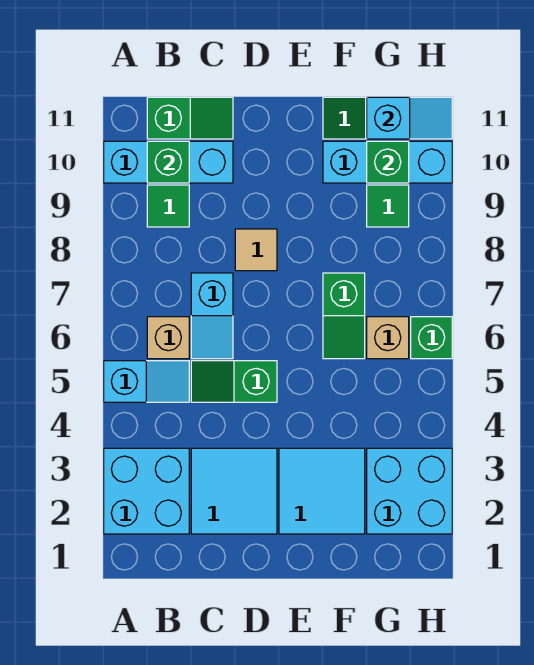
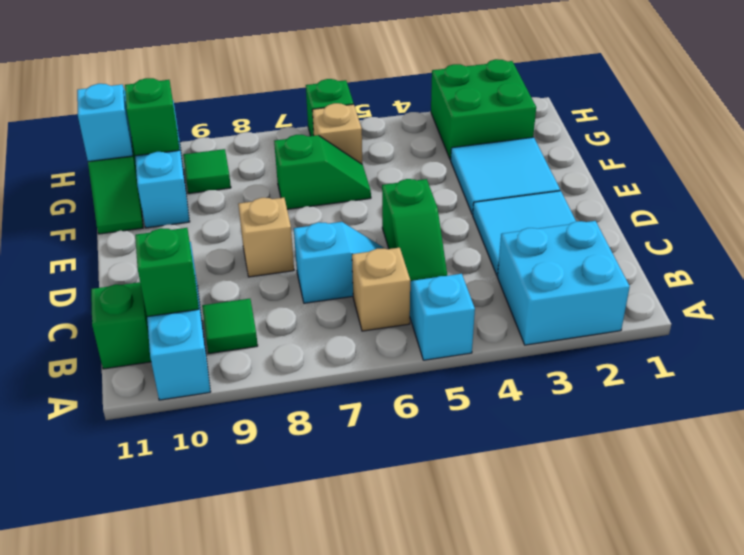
tan 1x1 tile [235,229,277,271] -> tan 1x1 brick [238,198,294,277]
cyan 2x2 brick [367,448,452,534] -> green 2x2 brick [431,59,536,160]

